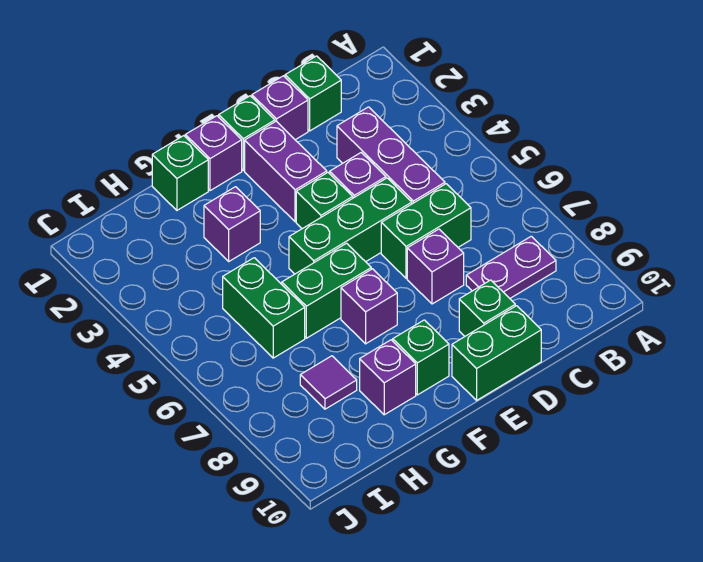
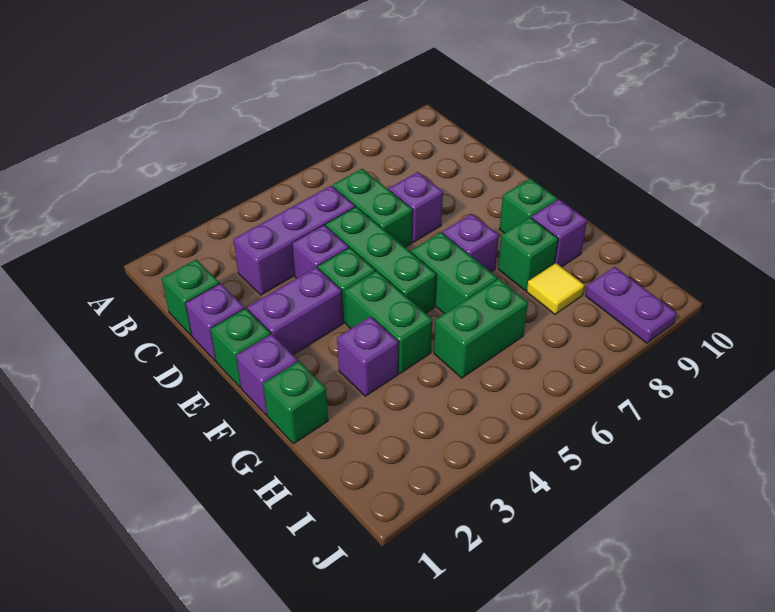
purple 1x2 plate [466,236,556,298] -> purple 1x2 plate moved to [586,267,677,343]
green 1x1 brick [459,280,515,336] -> green 1x1 brick moved to [498,217,558,291]
green 1x2 brick [452,306,541,400] -> green 1x2 brick moved to [345,271,432,374]
purple 1x1 tile [300,356,357,409] -> yellow 1x1 tile [527,263,585,314]

